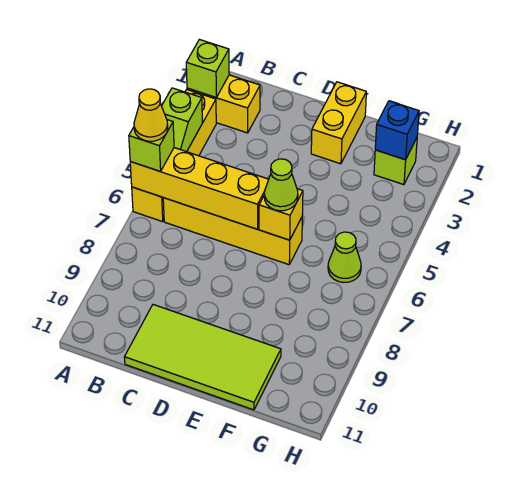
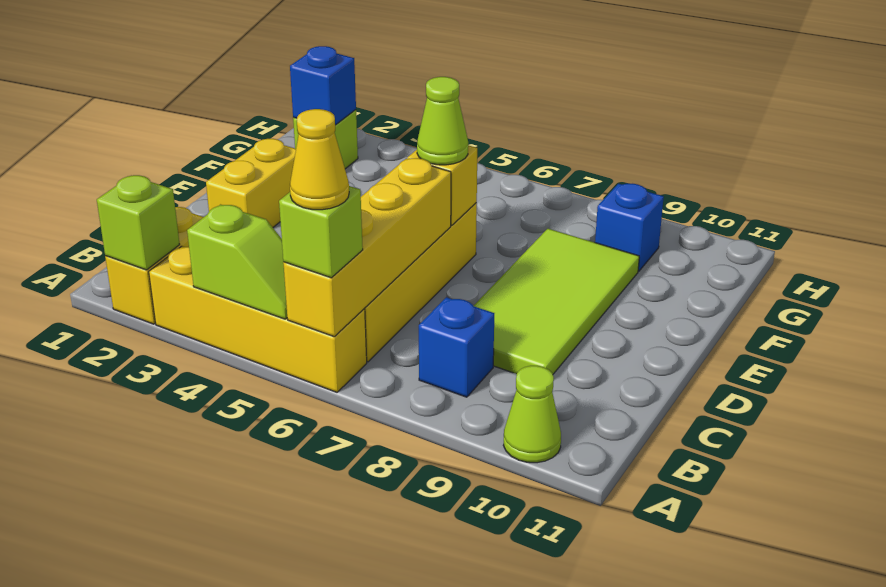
none -> blue 1x1 brick [419,297,494,397]
lime 2x4 tile [124,305,281,410] -> lime 2x4 tile moved to [474,229,639,374]
yellow 1x2 brick [311,82,366,164] -> yellow 1x2 brick turned to [206,139,296,227]
lime 1x1 cone [328,232,361,282] -> lime 1x1 cone moved to [503,366,561,463]
none -> blue 1x1 brick [595,184,664,271]

